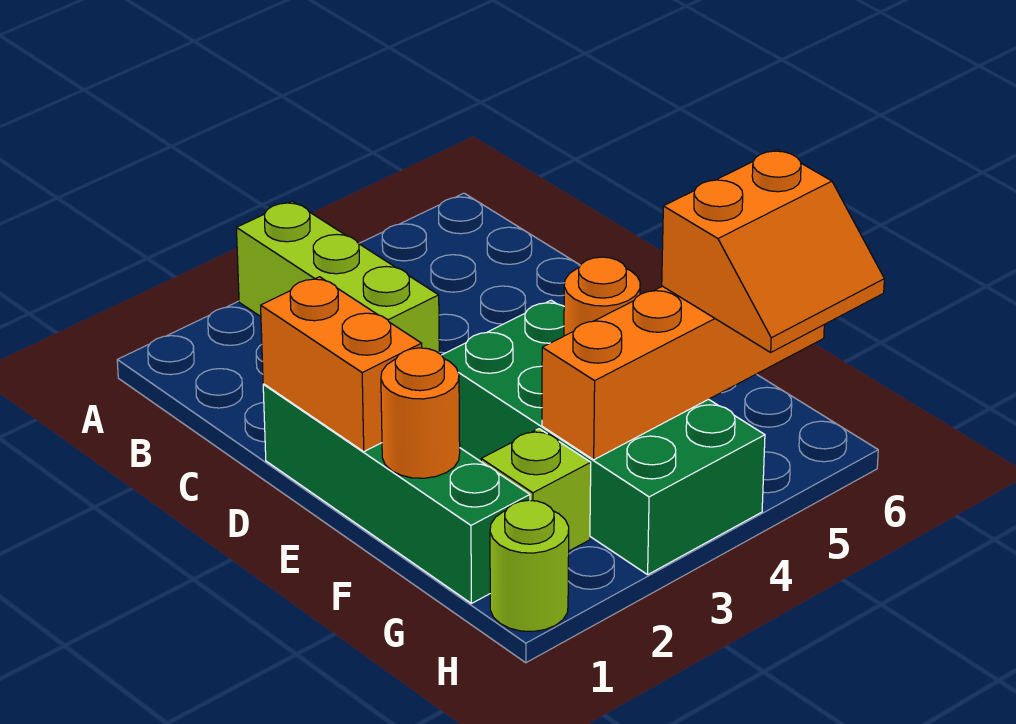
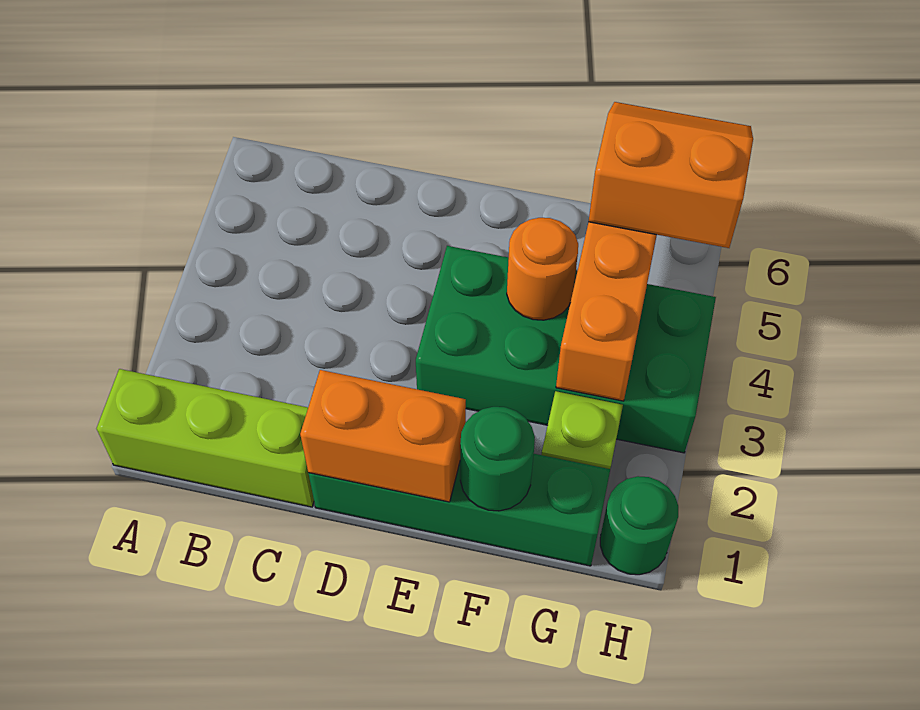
lime 1x3 brick [236,201,439,353] -> lime 1x3 brick moved to [97,369,314,507]
orange 1x1 round brick [381,348,460,478] -> green 1x1 round brick [460,407,535,511]
orange 2x2 slope [662,150,884,352] -> orange 2x2 slope turned to [589,102,753,248]
lime 1x1 round brick [490,500,569,631] -> green 1x1 round brick [600,476,678,575]

